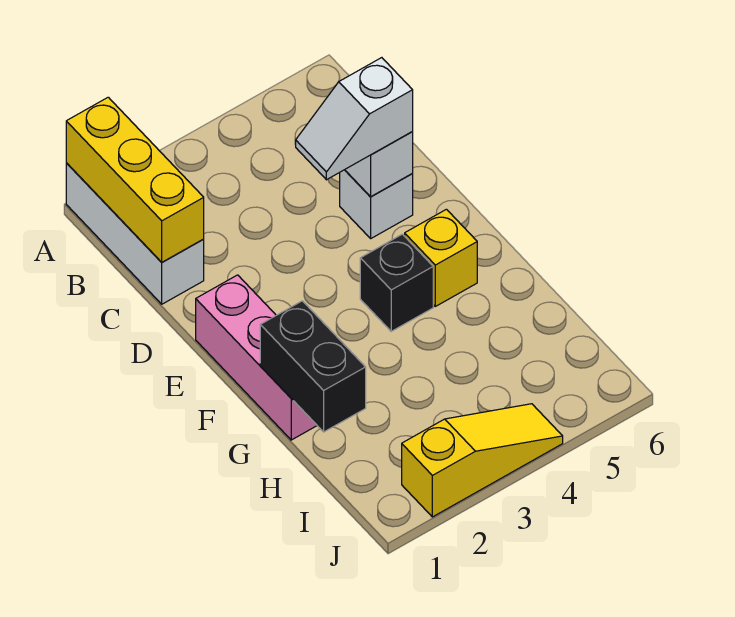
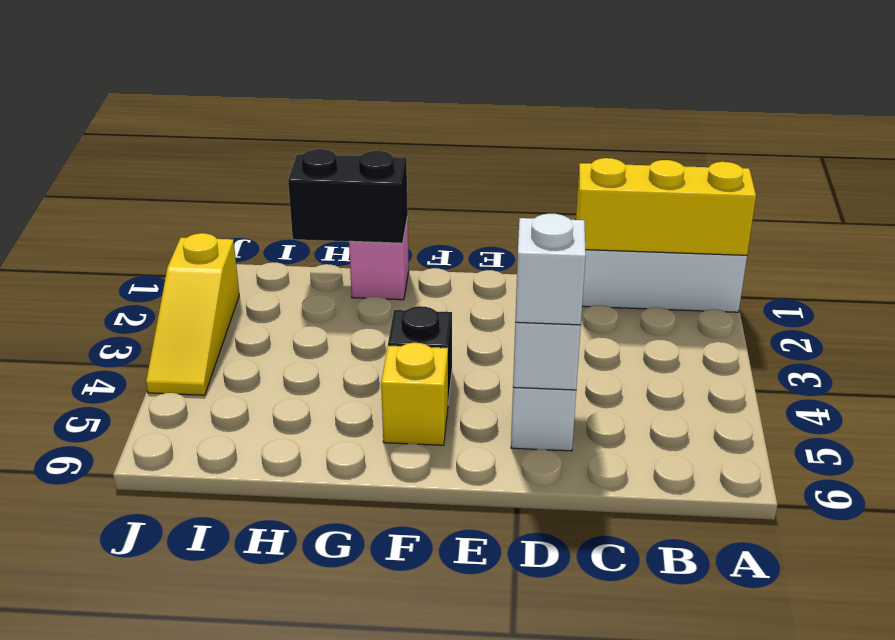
pink 1x3 brick [196,275,317,440] -> pink 1x1 brick [349,217,409,300]

